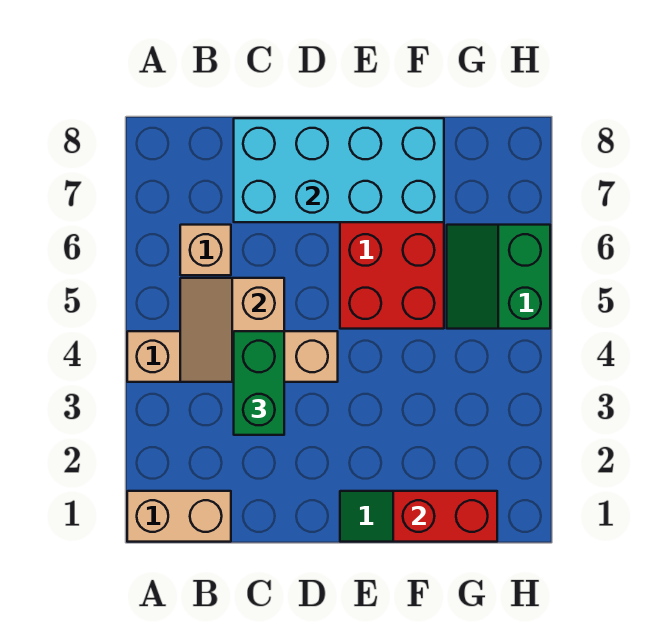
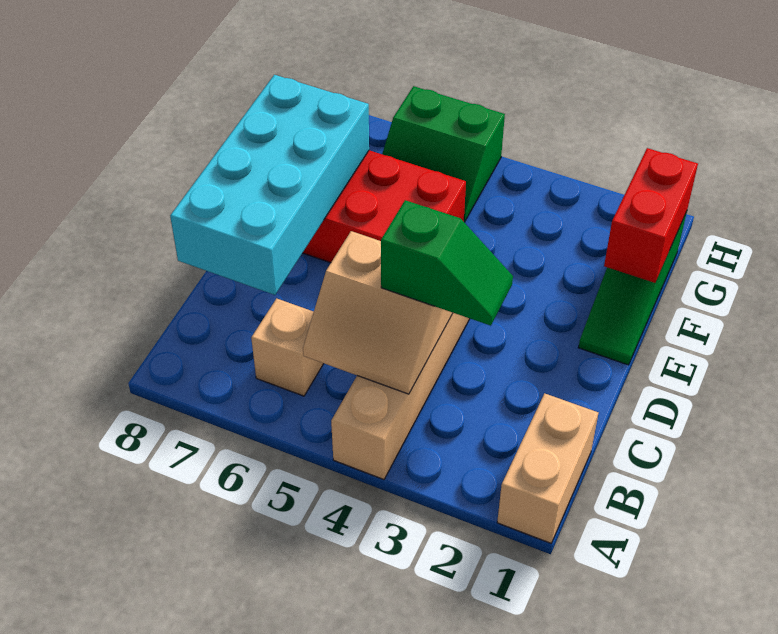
green 1x2 brick [234,331,284,435] -> green 1x2 slope [381,200,513,326]

